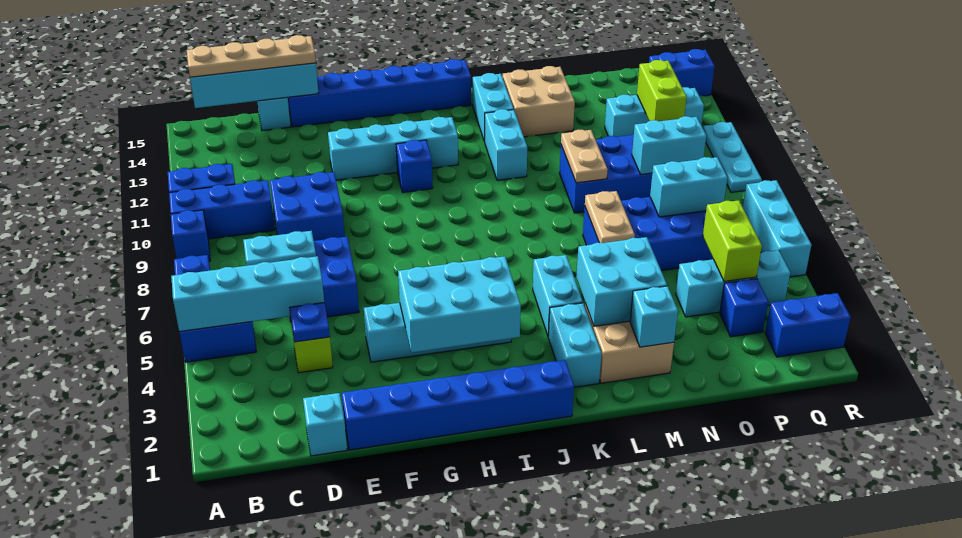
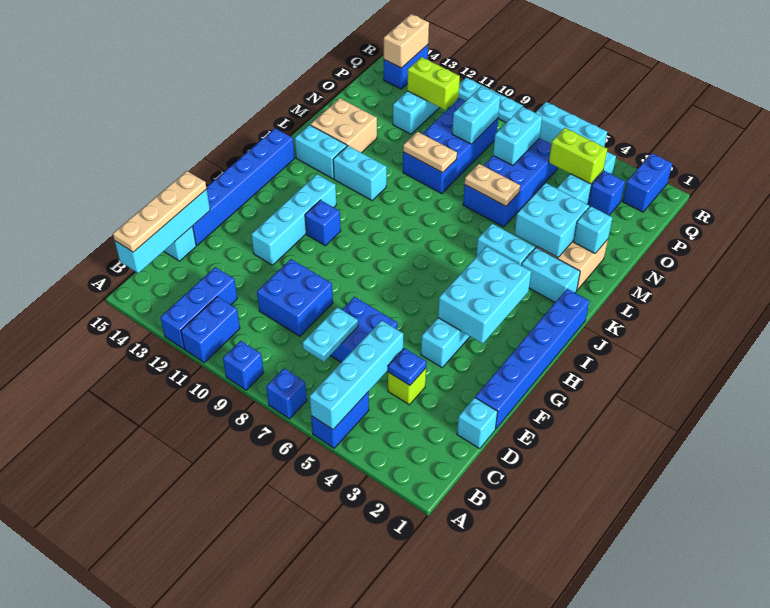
blue 1x3 brick [169,180,275,239] -> blue 1x3 brick moved to [160,267,237,349]
none -> tan 1x2 brick [384,14,429,68]

